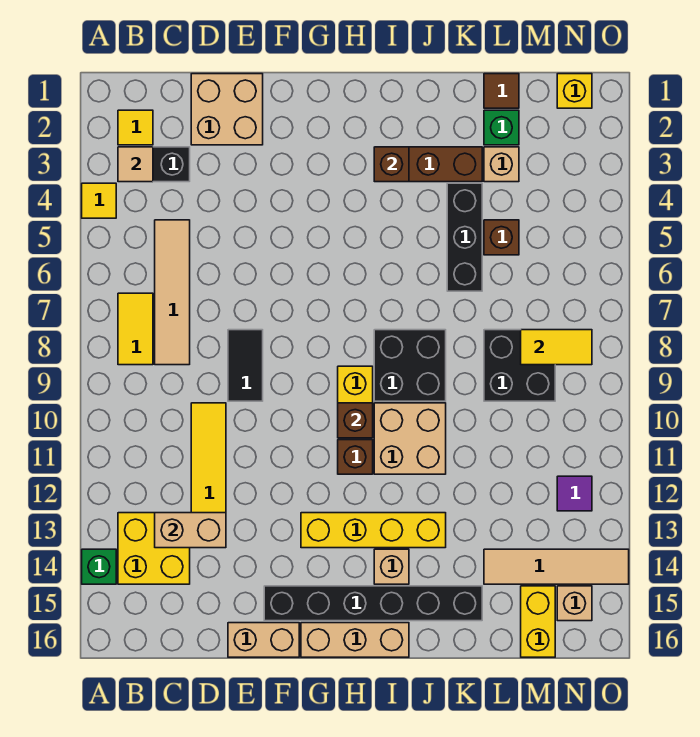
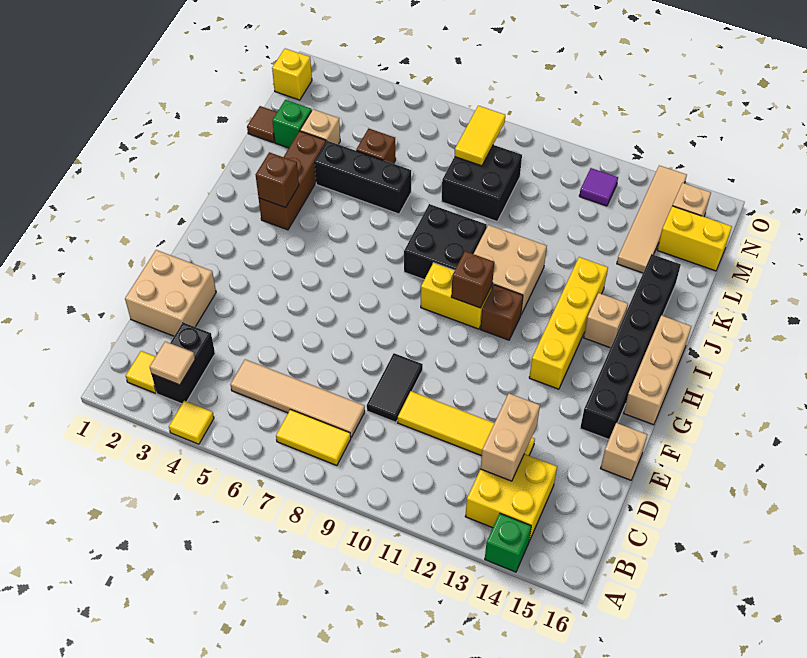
black 1x2 tile [228,330,263,401] -> black 1x2 tile turned to [367,353,423,422]
tan 1x2 brick [228,623,299,657] -> tan 1x1 brick [601,423,647,480]

